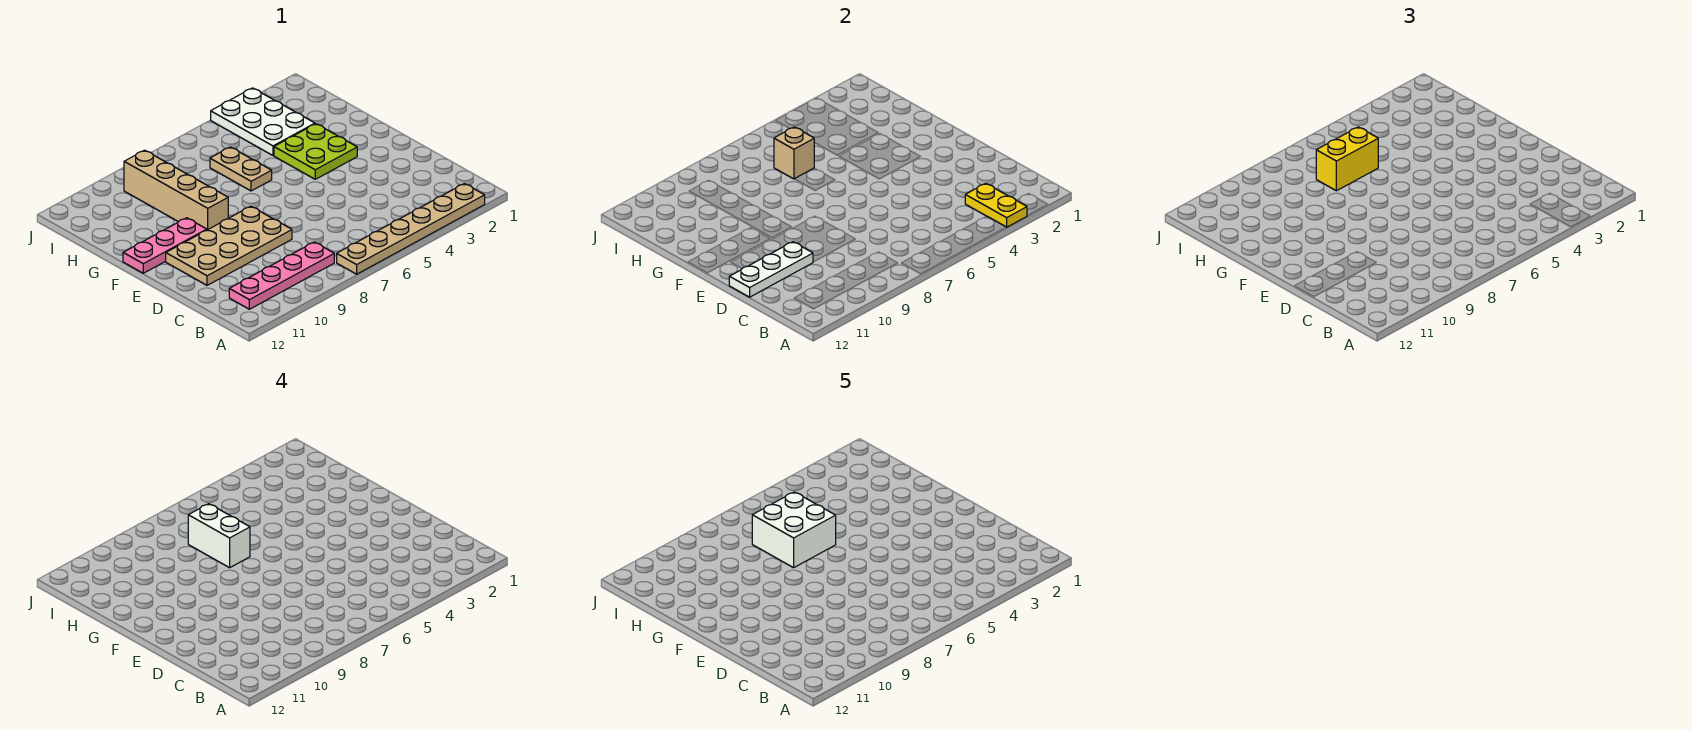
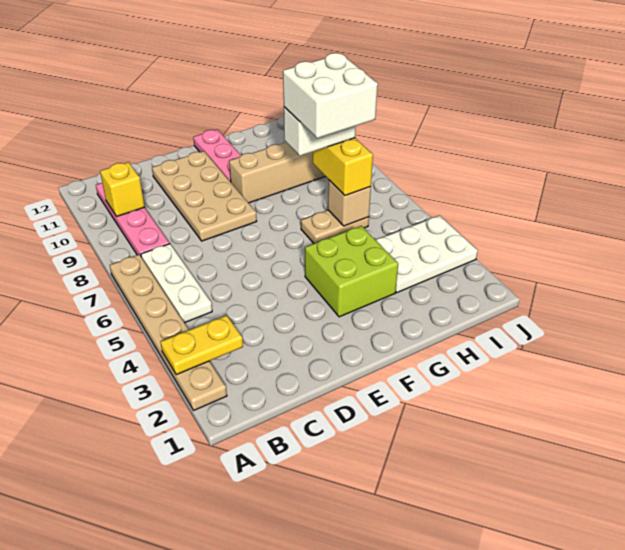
none -> yellow 1x1 brick [100,162,145,216]
white 1x3 plate [729,242,813,297] -> white 1x3 plate moved to [141,244,212,323]
lime 2x2 plate [274,124,357,179] -> lime 2x2 brick [305,226,398,317]

